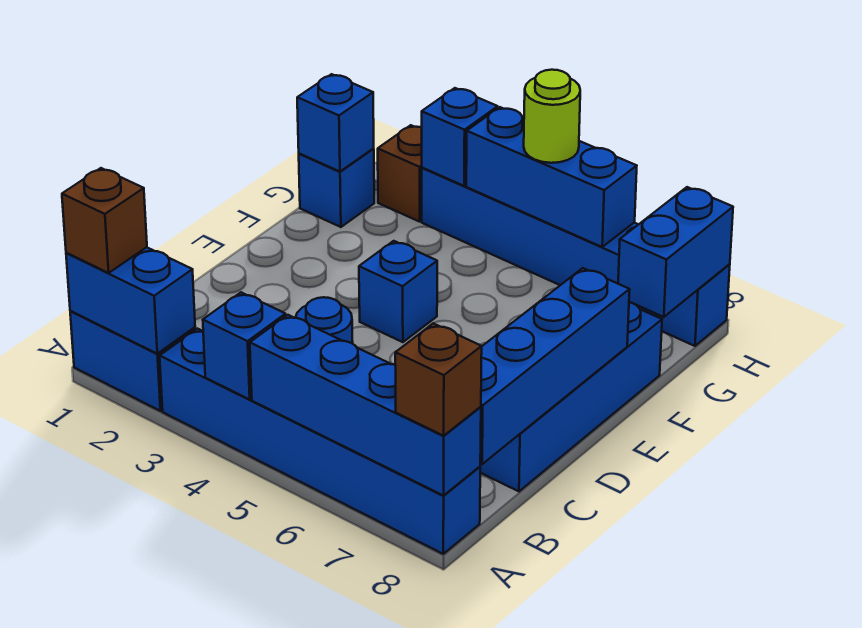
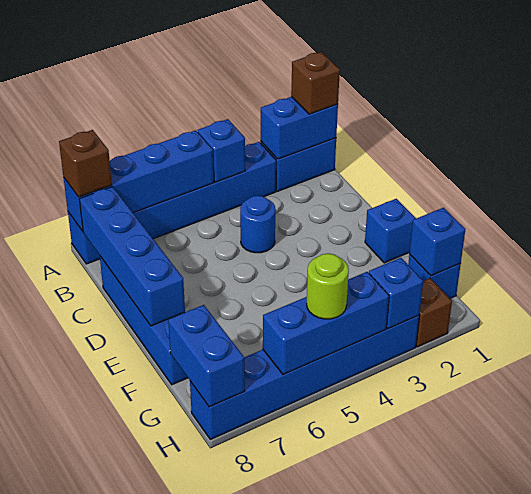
blue 1x1 brick [359,241,437,342] -> blue 1x1 brick moved to [365,199,416,263]

